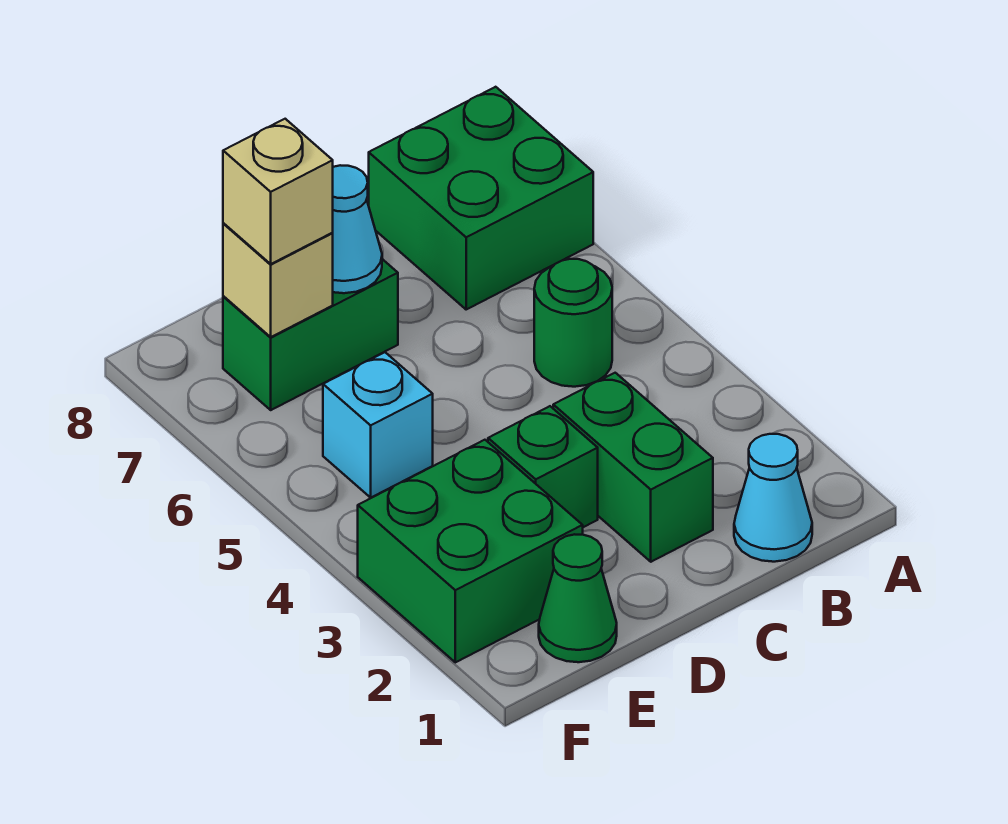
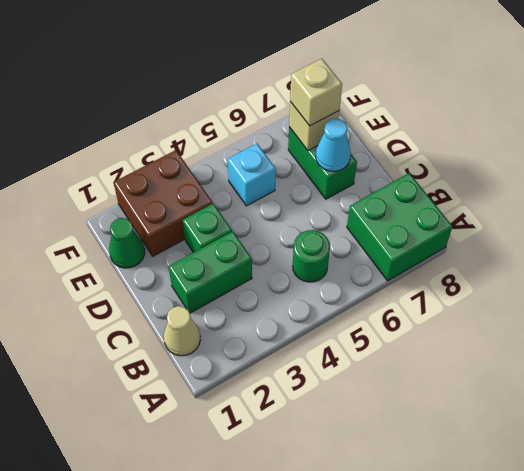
cyan 1x1 cone [734,434,812,562] -> tan 1x1 cone [164,306,200,356]
green 2x2 brick [358,440,583,662] -> brown 2x2 brick [114,150,213,256]

